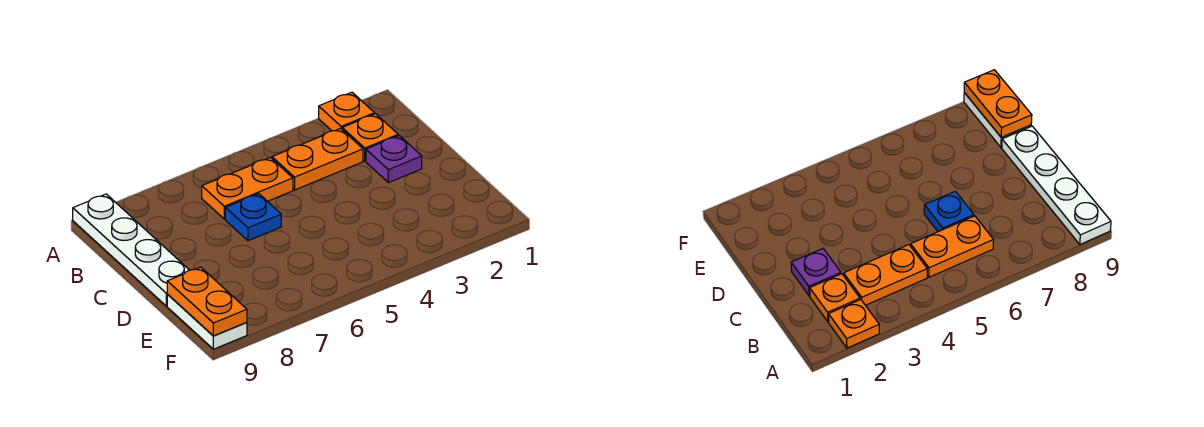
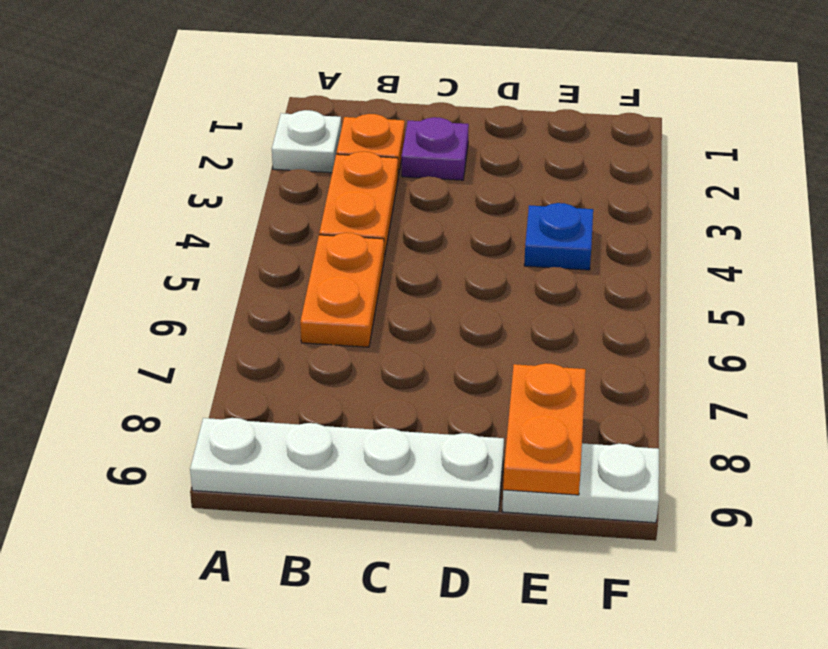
orange 1x1 plate [319,92,375,131] -> white 1x1 plate [272,110,341,173]
blue 1x1 plate [225,194,281,241] -> blue 1x1 plate moved to [524,203,593,270]
orange 1x2 plate [167,267,247,336] -> orange 1x2 plate turned to [503,363,586,495]

